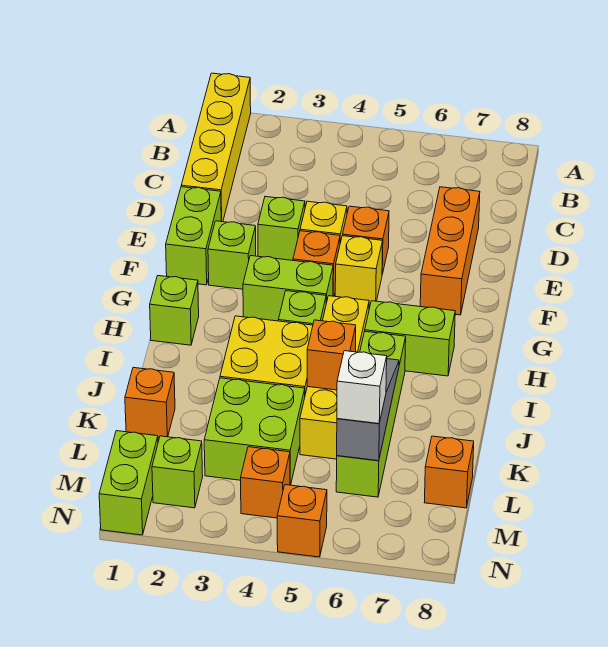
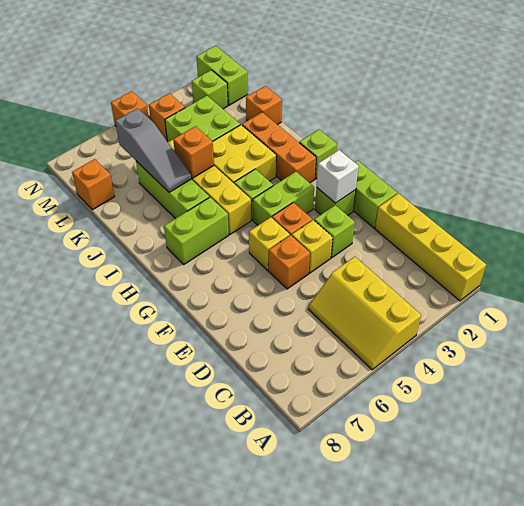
none -> yellow 2x3 slope [308,257,421,370]
orange 1x3 brick [420,187,480,315] -> orange 1x3 brick moved to [242,112,316,183]
lime 1x4 brick [336,331,406,497] -> lime 1x3 brick [136,161,209,219]
white 1x1 brick [337,351,387,424] -> white 1x1 brick moved to [316,150,359,203]

